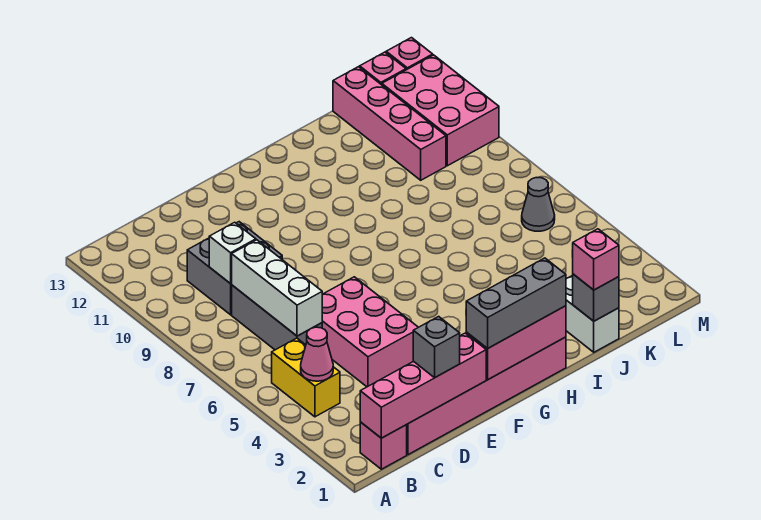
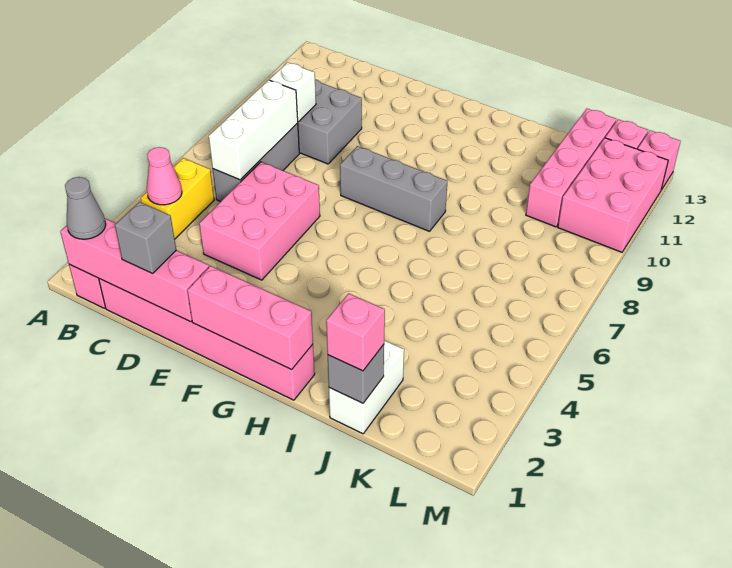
grey 1x3 brick [466,258,566,349] -> grey 1x3 brick moved to [340,146,447,231]
grey 1x1 cone [522,178,555,231] -> grey 1x1 cone moved to [65,177,106,239]

